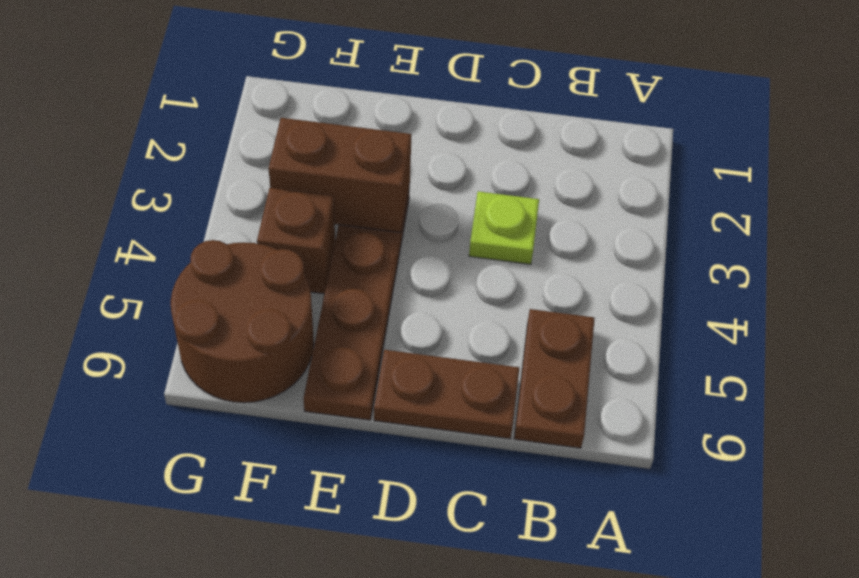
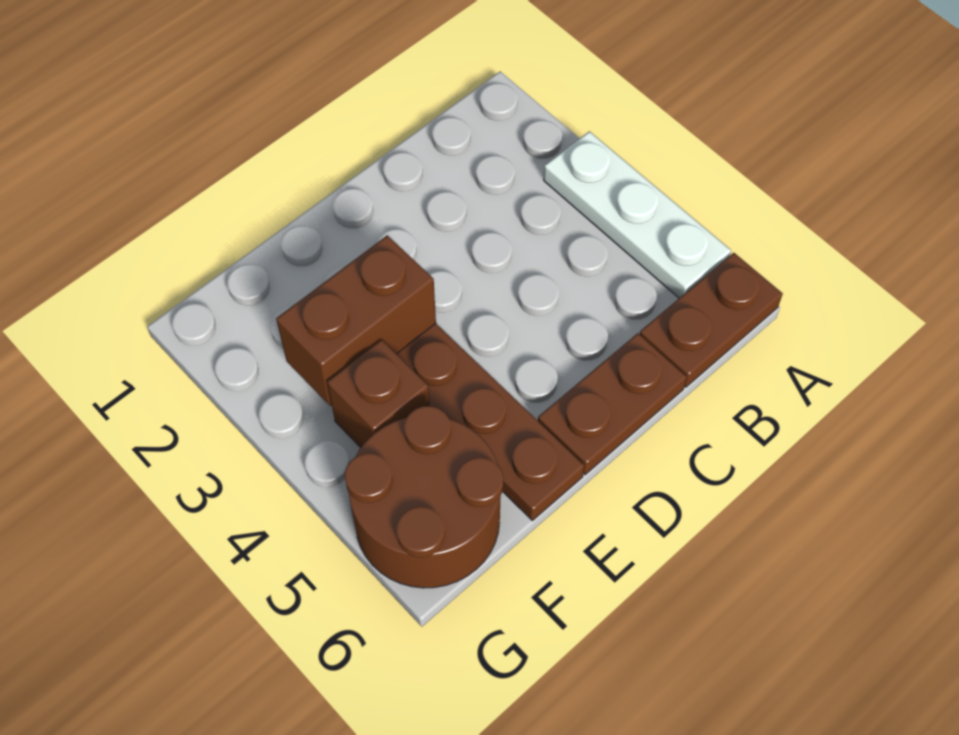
none -> white 1x3 plate [544,131,731,298]
brown 1x2 plate [514,309,595,448] -> brown 1x2 plate turned to [640,253,783,387]
lime 1x1 plate [469,191,539,264] -> none

